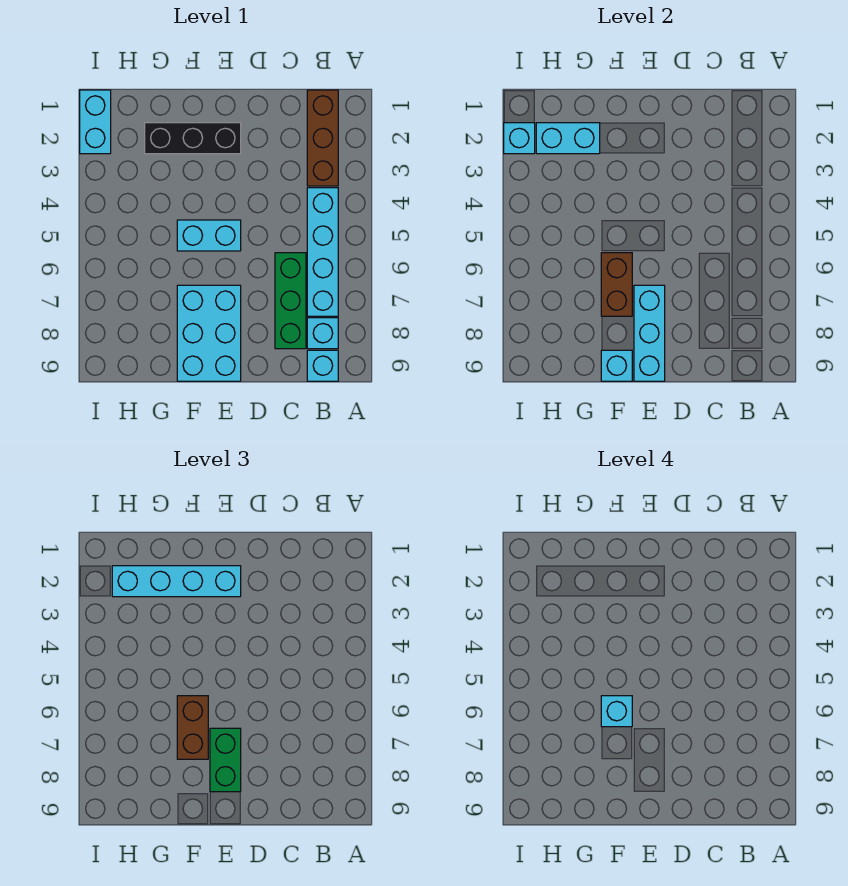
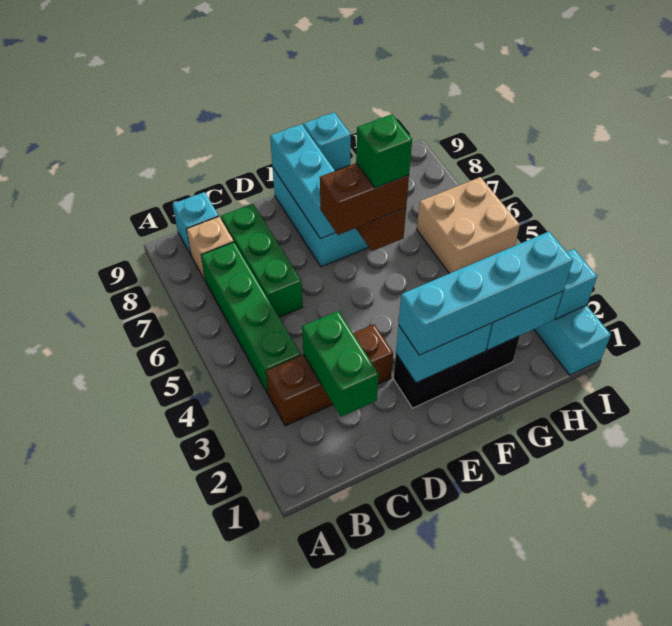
brown 1x3 brick [307,90,338,186] -> brown 1x3 brick turned to [266,324,393,426]
cyan 1x4 brick [307,188,338,316] -> green 1x4 brick [201,242,301,394]
cyan 1x1 brick [307,318,338,349] -> tan 1x1 brick [186,217,234,281]
cyan 1x2 brick [177,220,241,251] -> cyan 1x2 brick moved to [396,323,492,383]
green 1x2 brick [210,728,241,792] -> green 1x2 brick moved to [302,311,379,417]
brown 1x2 brick [177,696,208,759] -> brown 1x2 brick turned to [320,163,409,235]
cyan 1x1 brick [601,696,632,727] -> green 1x1 brick [356,114,412,188]
none -> tan 2x2 brick [417,177,520,274]

